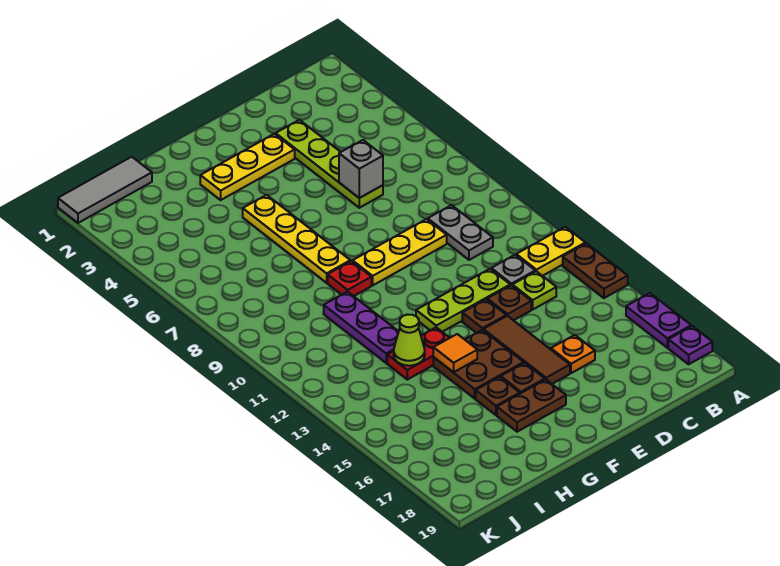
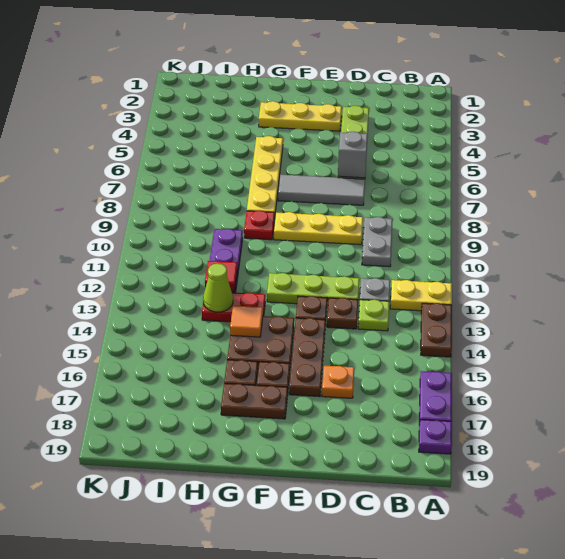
brown 1x3 tile [484,316,570,384] -> brown 1x3 plate [289,318,326,397]
none -> red 1x1 tile [205,261,237,291]
grey 1x3 tile [58,157,152,223] -> grey 1x3 tile moved to [278,175,365,205]

